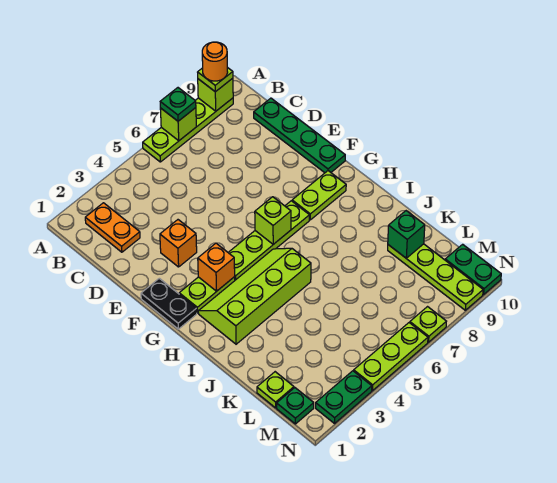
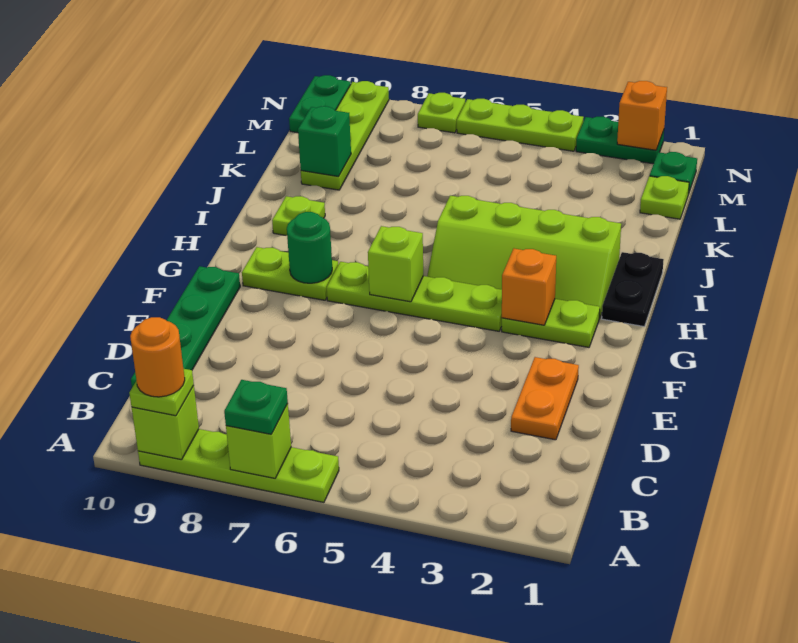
orange 1x2 plate [85,203,140,252] -> orange 1x2 plate moved to [511,357,579,440]
orange 1x1 brick [160,220,197,267] -> orange 1x1 brick moved to [617,81,667,150]
black 1x2 plate [141,278,197,329] -> black 1x2 plate moved to [602,252,664,326]
none -> green 1x1 round brick [287,212,332,283]
none -> lime 1x1 plate [272,196,325,236]

